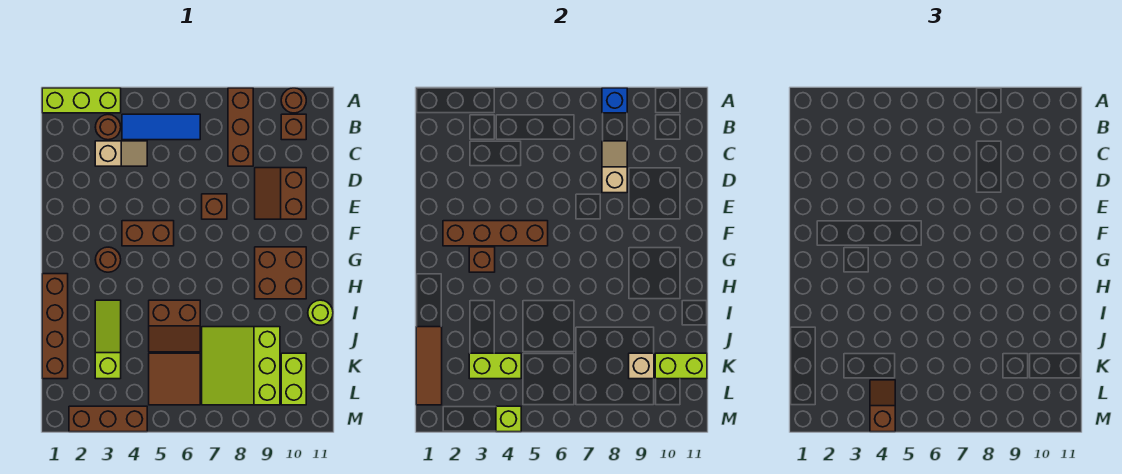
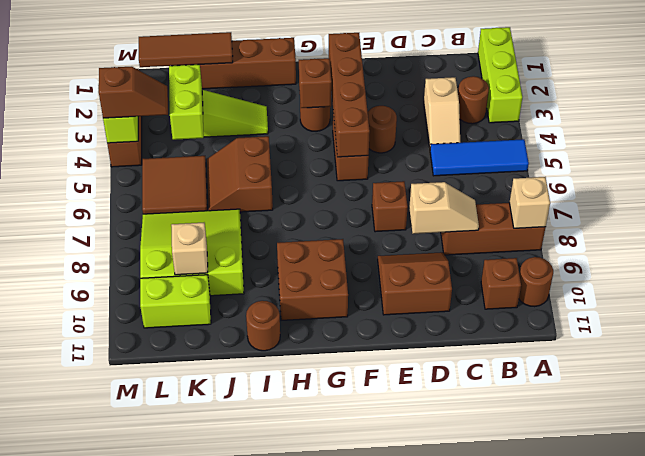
blue 1x1 brick [602,88,627,113] -> tan 1x1 brick [509,177,550,228]
blue 1x3 tile [122,114,200,140] -> blue 1x3 tile turned to [430,139,529,176]
none -> brown 1x1 round brick [368,106,397,153]
lime 1x1 round brick [308,300,333,325] -> brown 1x1 round brick [246,301,280,351]
lime 1x2 brick [655,353,707,379] -> none

